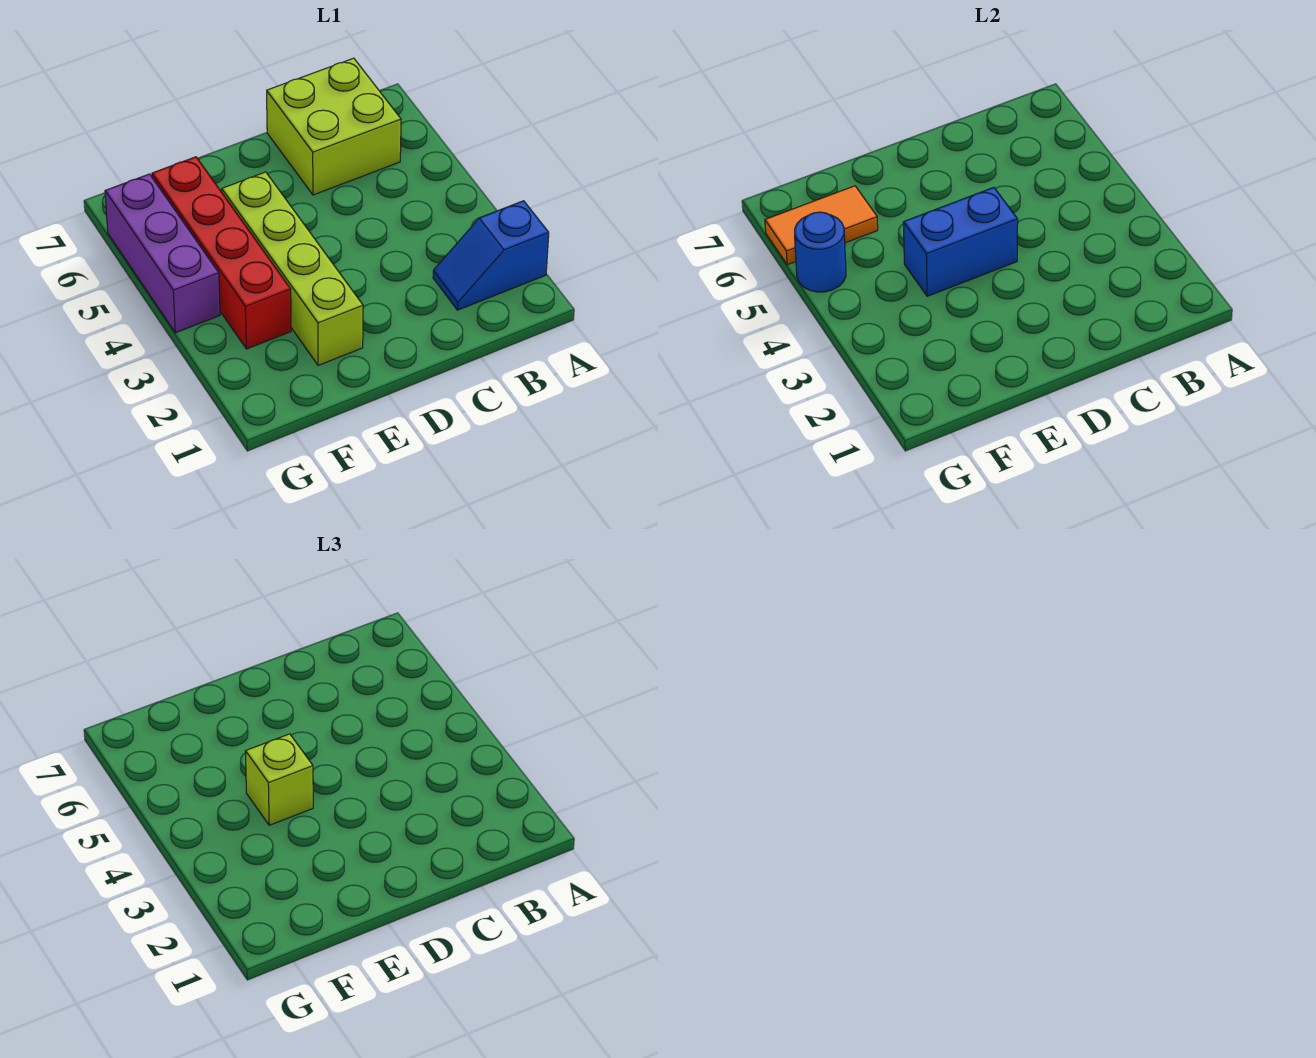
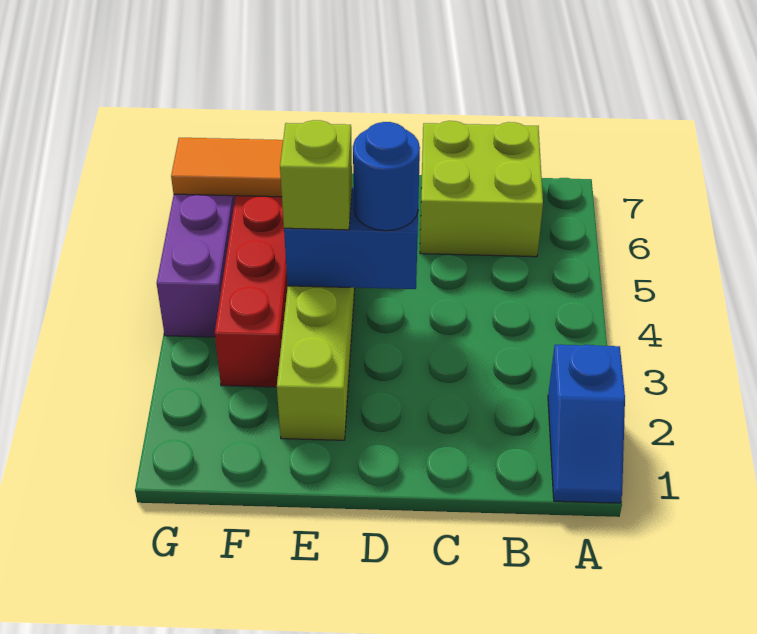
blue 1x2 slope [433,201,549,310] -> blue 1x2 slope turned to [548,345,625,503]
blue 1x1 round brick [795,212,846,292] -> blue 1x1 round brick moved to [353,122,420,231]

